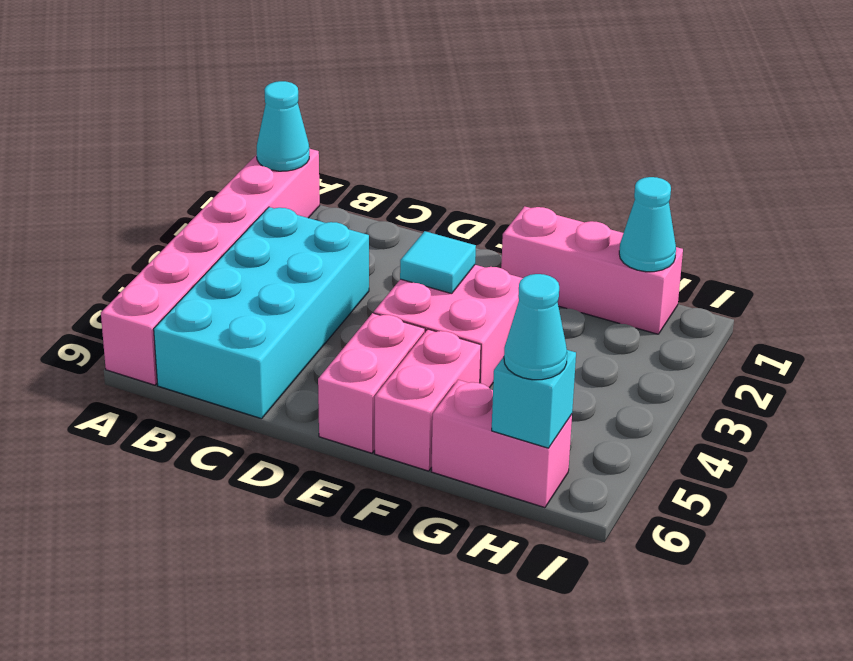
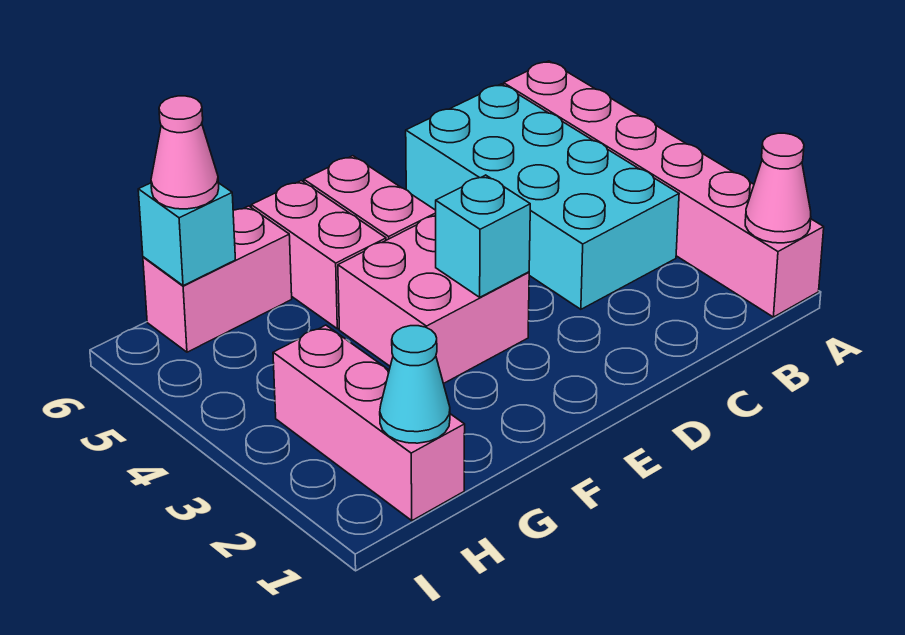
cyan 1x1 cone [257,81,309,171] -> pink 1x1 cone [745,133,811,243]
cyan 1x1 tile [400,231,476,294] -> cyan 1x1 brick [436,175,530,297]
pink 1x3 brick [501,206,683,334] -> pink 1x3 brick turned to [273,325,465,521]
cyan 1x1 cone [504,274,567,380] -> pink 1x1 cone [151,96,219,209]

